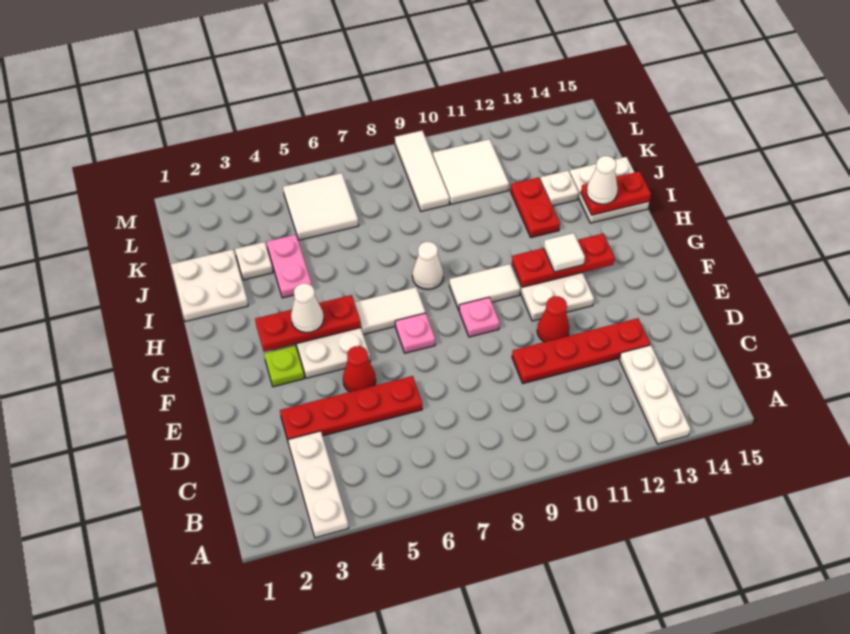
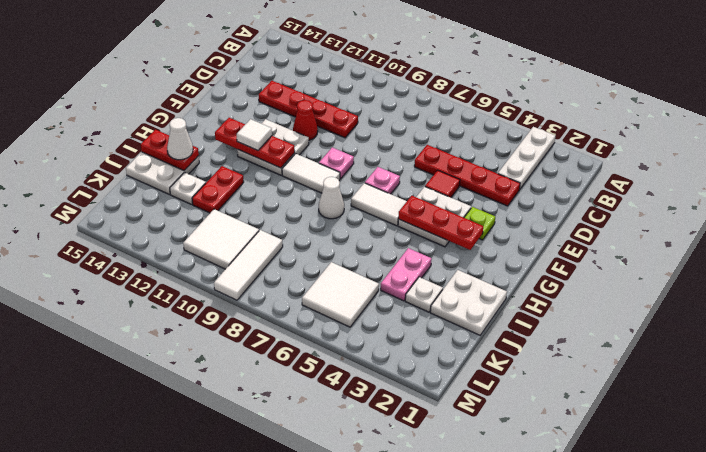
white 1x3 plate [619,345,691,444] -> none
red 1x1 cone [343,346,376,392] -> red 1x1 tile [425,170,460,197]
white 1x1 cone [291,283,324,333] -> none

